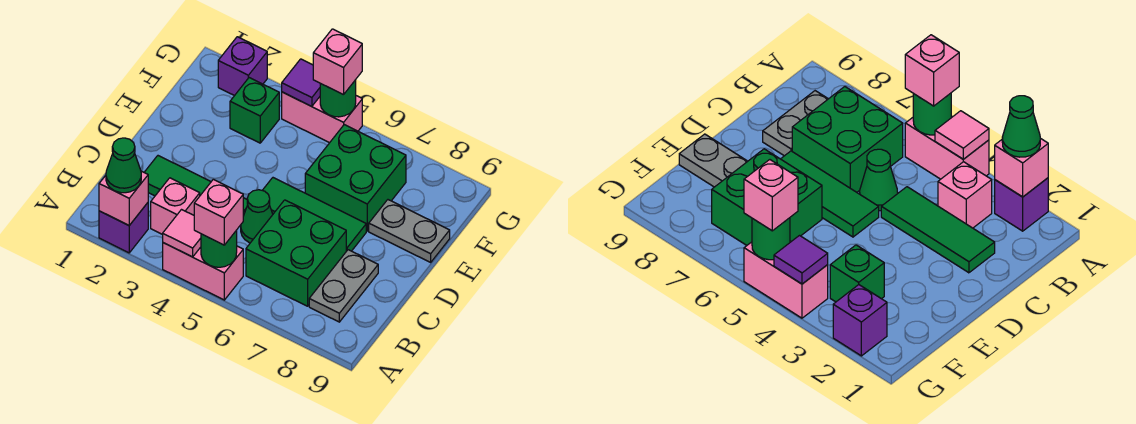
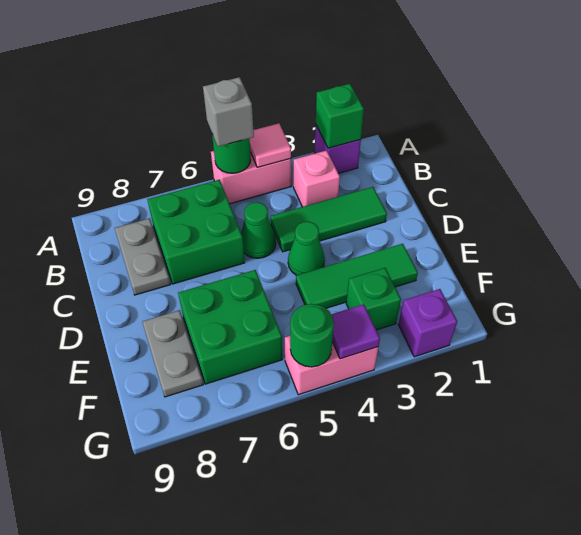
pink 1x1 brick [99,171,148,225] -> green 1x1 brick [316,84,364,148]
green 1x1 cone [106,138,141,193] -> green 1x1 cone moved to [288,222,325,275]
pink 1x1 brick [194,179,243,245] -> grey 1x1 brick [203,77,254,146]
green 1x3 tile [262,178,366,251] -> green 1x3 tile moved to [296,244,418,308]
grey 1x2 plate [369,200,450,262] -> grey 1x2 plate turned to [143,310,203,397]
pink 1x1 brick [313,29,362,95] -> none

